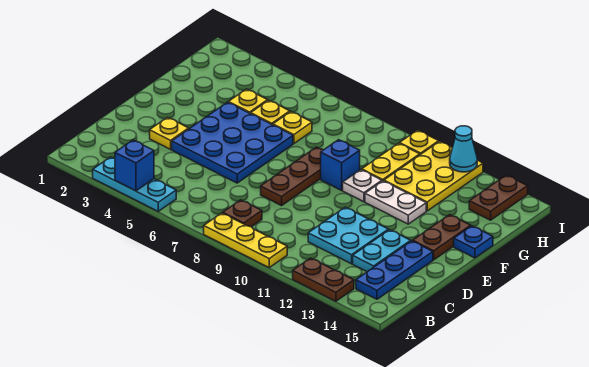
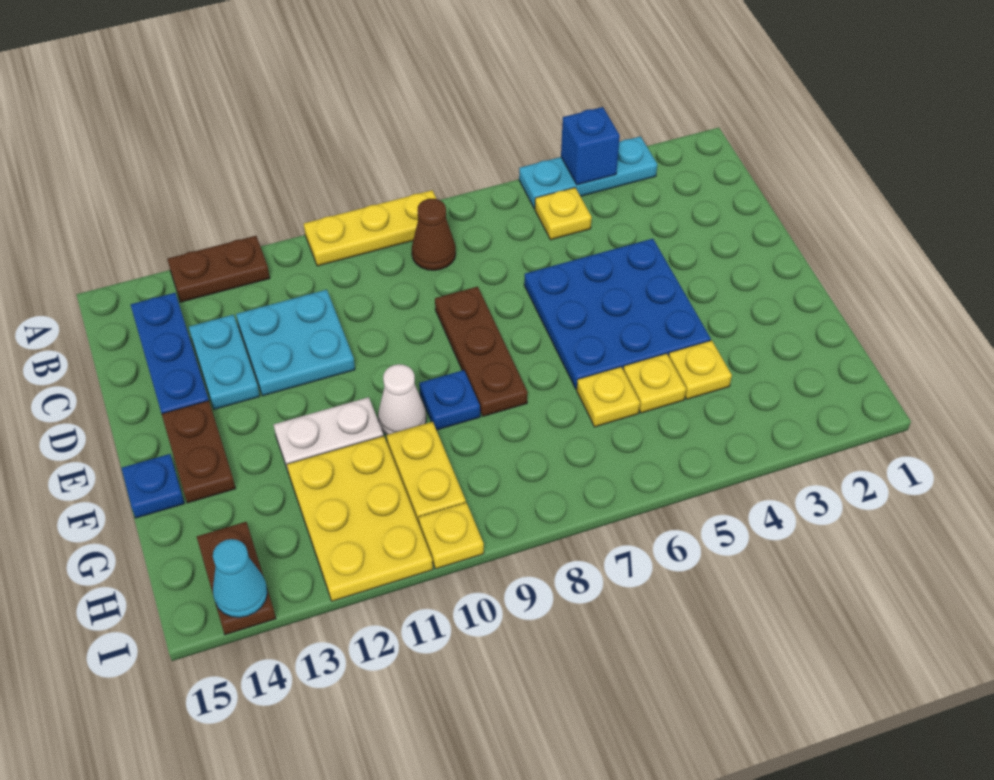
brown 1x1 plate [223,200,262,227] -> brown 1x1 cone [412,199,456,270]
yellow 1x1 plate [150,117,189,149] -> yellow 1x1 plate moved to [535,188,592,240]
blue 1x1 brick [321,140,360,190] -> blue 1x1 plate [419,370,480,430]
white 1x1 plate [343,170,382,202] -> white 1x1 cone [378,364,426,435]
cyan 1x1 cone [450,126,477,172] -> cyan 1x1 cone moved to [213,539,267,617]

